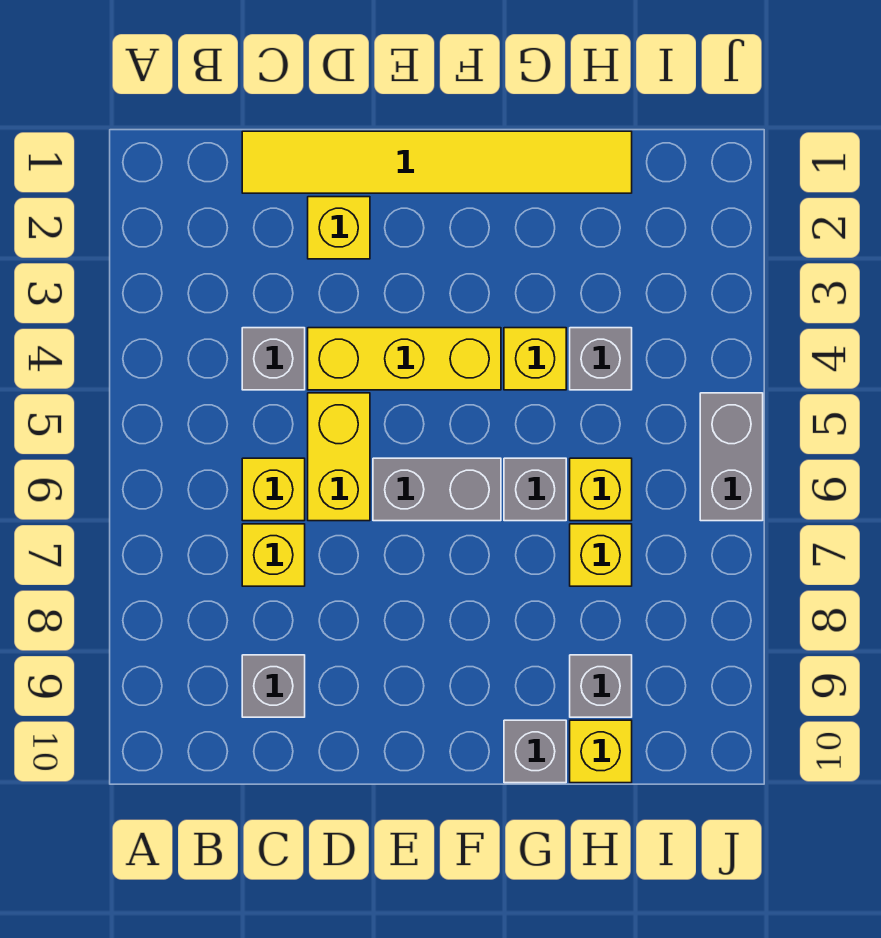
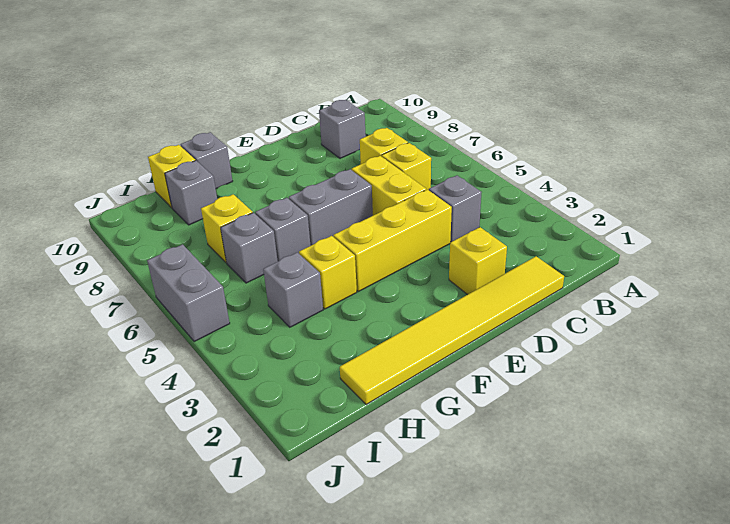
yellow 1x1 brick [570,458,632,521] -> grey 1x1 brick [221,213,278,283]

